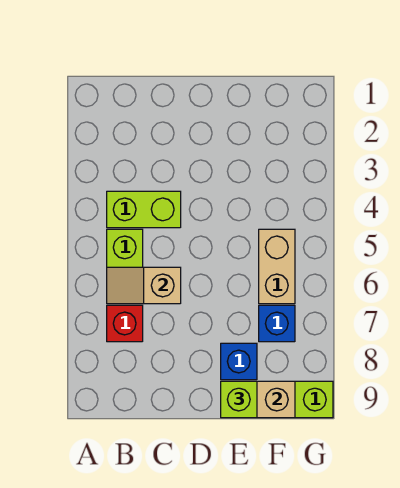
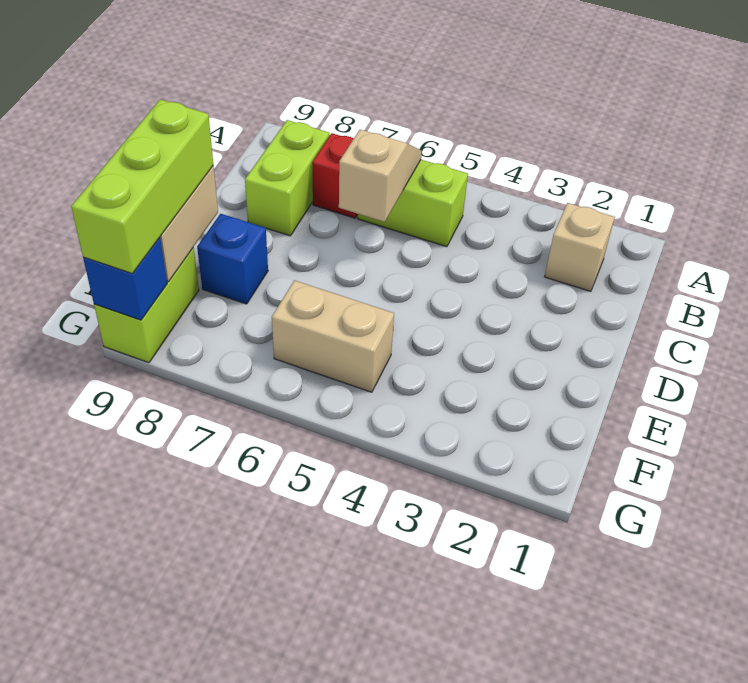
none -> tan 1x1 brick [545,203,615,291]
lime 1x2 brick [107,191,181,228] -> lime 1x2 brick moved to [245,120,329,236]
lime 1x1 brick [221,381,257,418] -> lime 1x3 brick [71,99,213,273]
blue 1x1 brick [259,305,295,342] -> blue 1x1 brick moved to [83,237,167,320]

